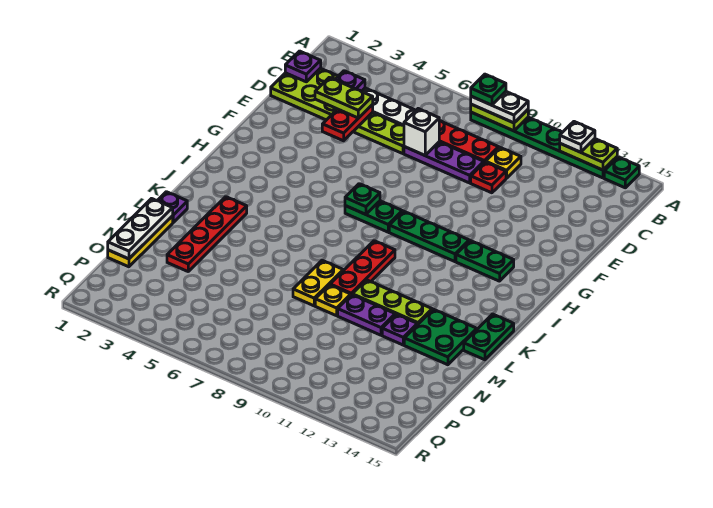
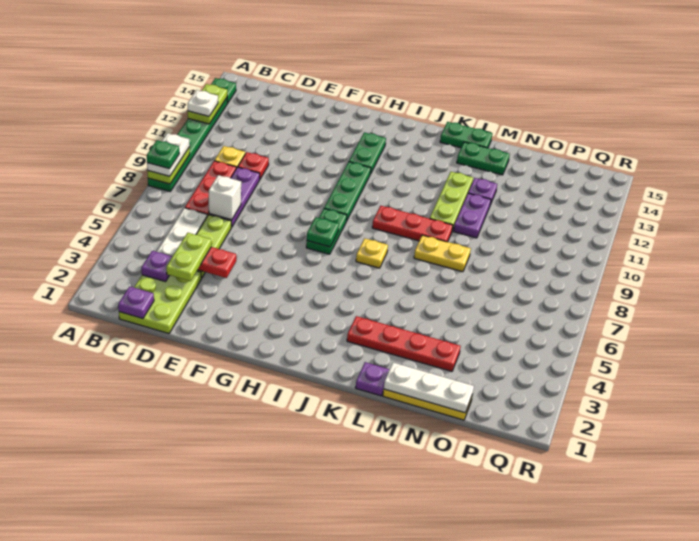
green 2x2 plate [404,309,477,365] -> green 1x2 plate [457,142,510,175]
yellow 1x1 plate [315,285,351,316] -> yellow 1x1 plate moved to [356,238,388,268]

